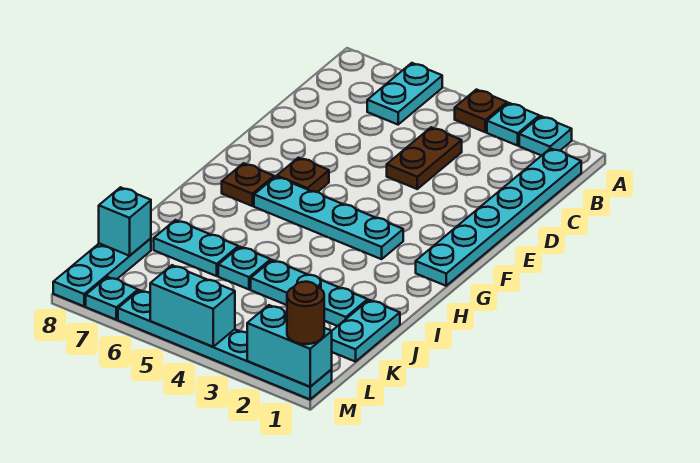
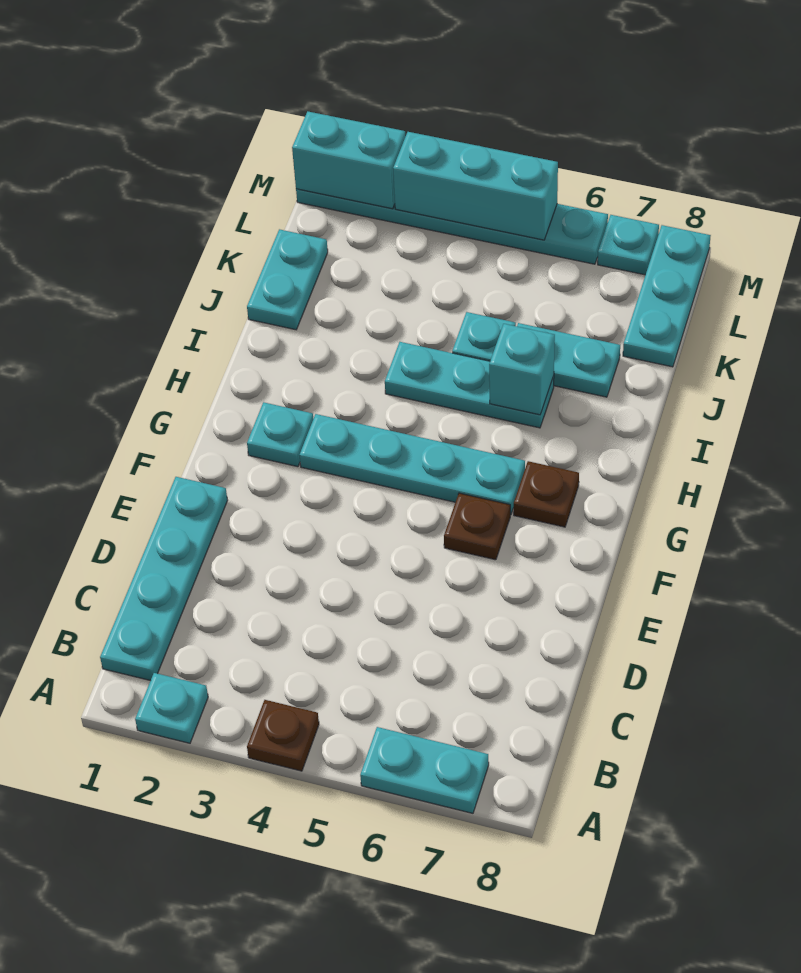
cyan 1x1 plate [487,103,539,146] -> cyan 1x1 plate moved to [247,402,313,467]
cyan 1x2 plate [367,63,442,125] -> cyan 1x2 plate turned to [360,727,489,813]
cyan 1x6 plate [416,148,581,286] -> cyan 1x4 plate [100,477,228,681]
brown 1x2 plate [387,127,462,189] -> none
cyan 1x3 plate [251,260,368,326] -> cyan 1x3 plate moved to [385,342,554,428]
cyan 1x1 brick [99,187,151,256] -> cyan 1x1 brick moved to [489,324,555,415]
brown 1x1 round brick [287,282,324,344] -> none
cyan 1x2 brick [150,265,235,347] -> cyan 1x3 brick [393,132,558,240]

